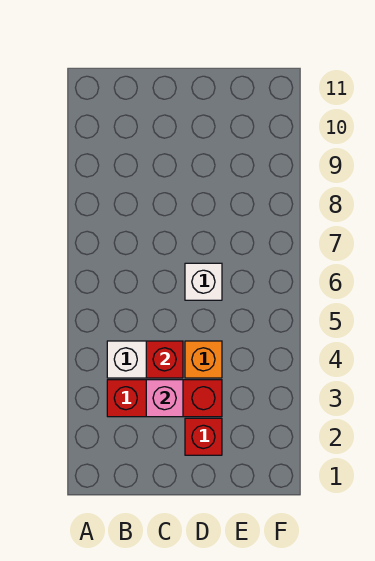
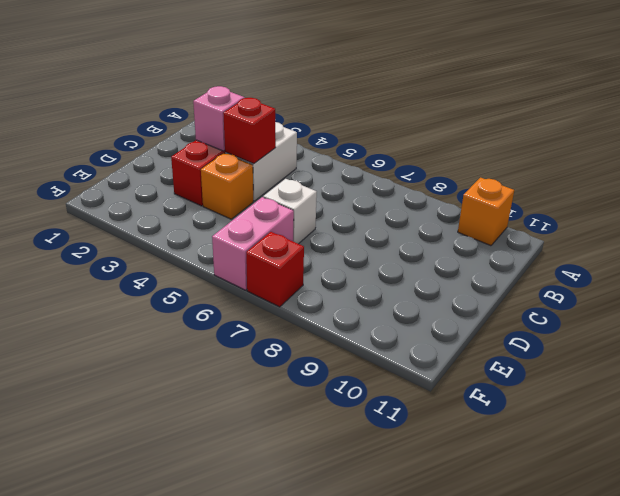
none -> orange 1x1 brick [458,178,514,246]
red 1x1 brick [185,418,222,455] -> red 1x1 brick moved to [246,232,304,307]
none -> pink 1x2 brick [212,197,294,290]

